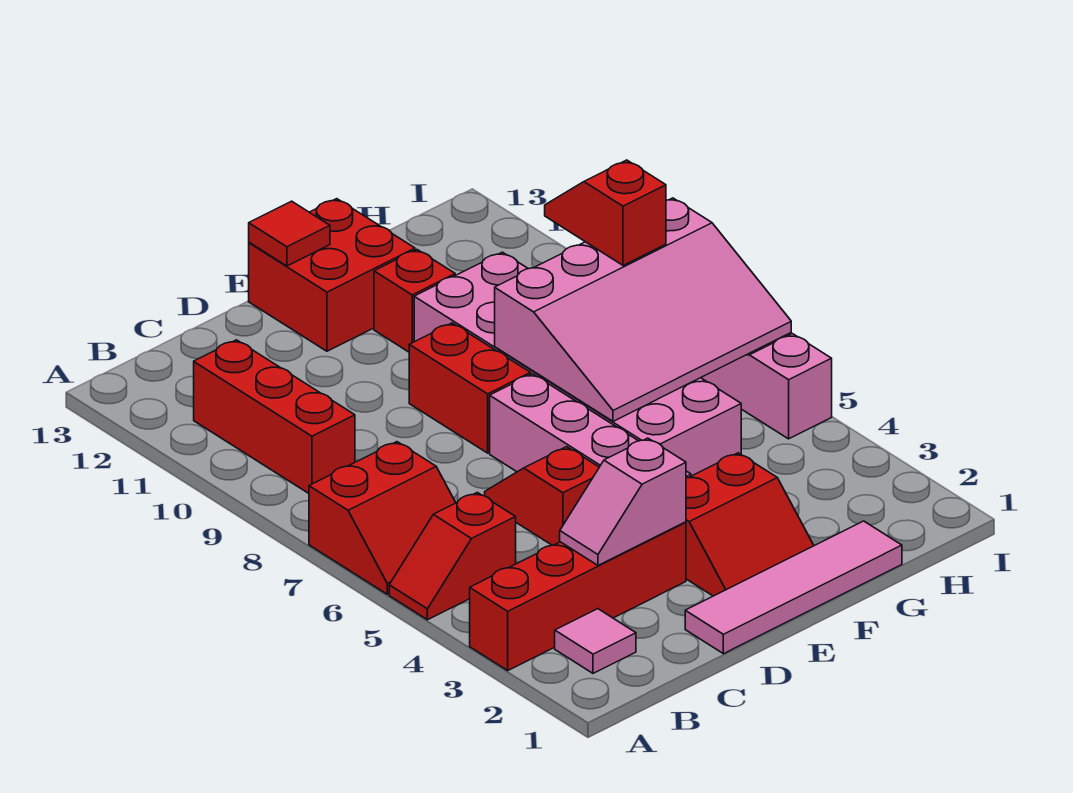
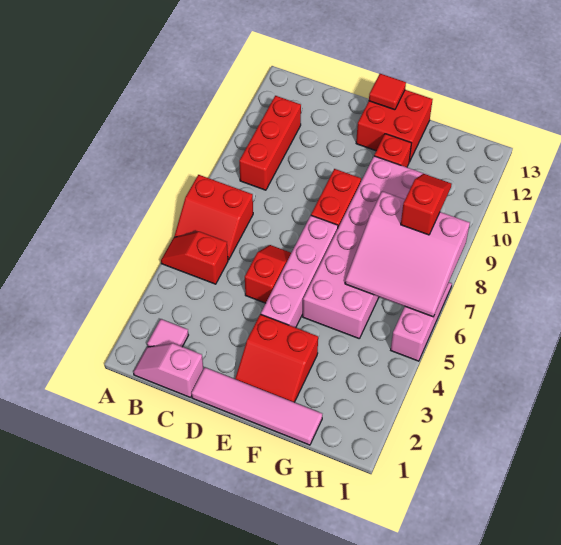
red 1x4 brick [470,522,686,670] -> none
pink 1x2 slope [560,438,686,565] -> pink 1x2 slope moved to [133,343,203,398]
pink 3x4 slope [495,198,791,421] -> pink 3x3 slope [345,191,470,317]

